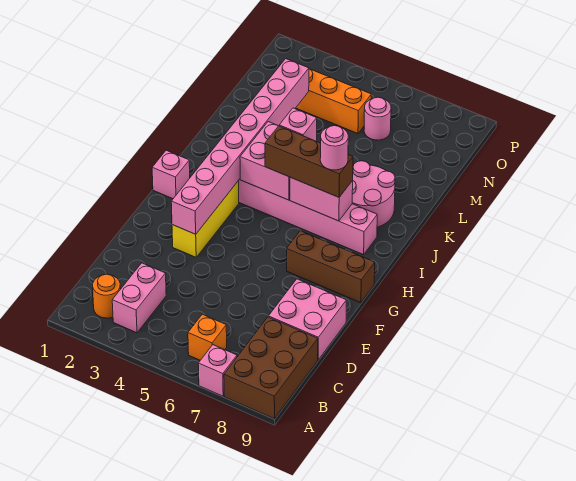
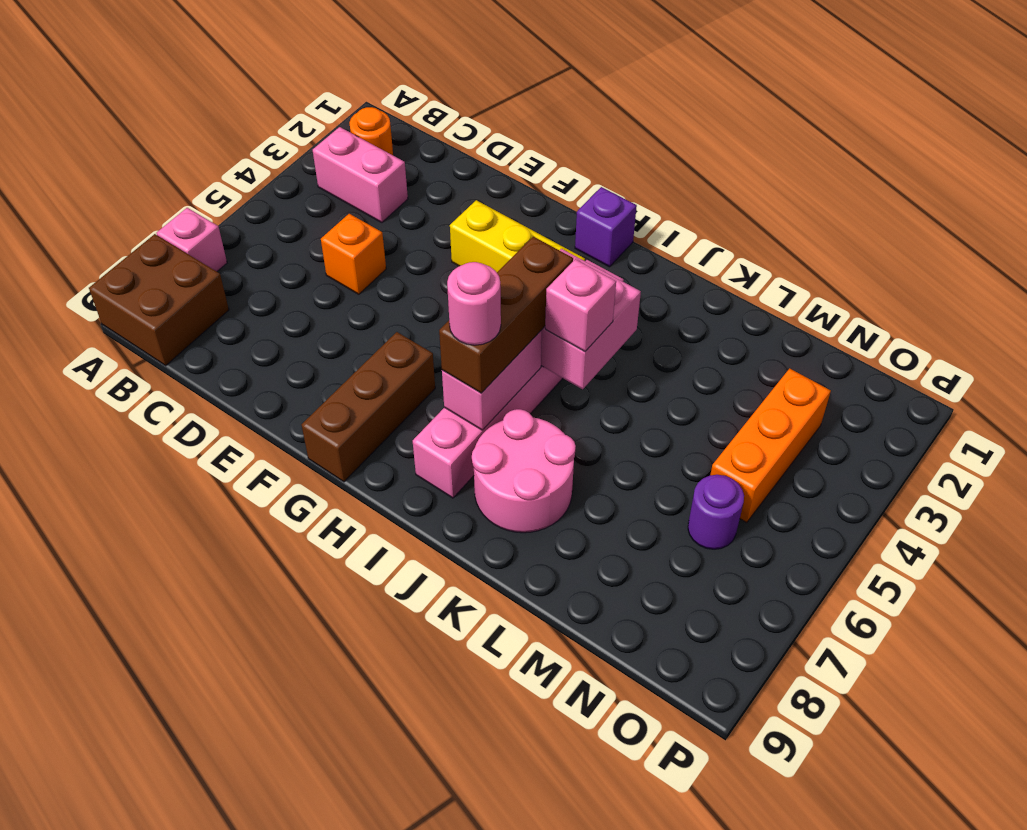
brown 2x3 brick [224,317,318,419] -> brown 2x2 brick [89,234,229,366]
orange 1x1 brick [188,314,227,360] -> orange 1x1 brick moved to [321,214,386,294]
pink 2x2 brick [268,279,346,360] -> none
pink 1x8 brick [171,59,309,234] -> none
pink 1x1 brick [152,150,190,199] -> purple 1x1 brick [575,187,637,267]
pink 1x1 round brick [364,97,391,140] -> purple 1x1 round brick [688,475,744,549]

